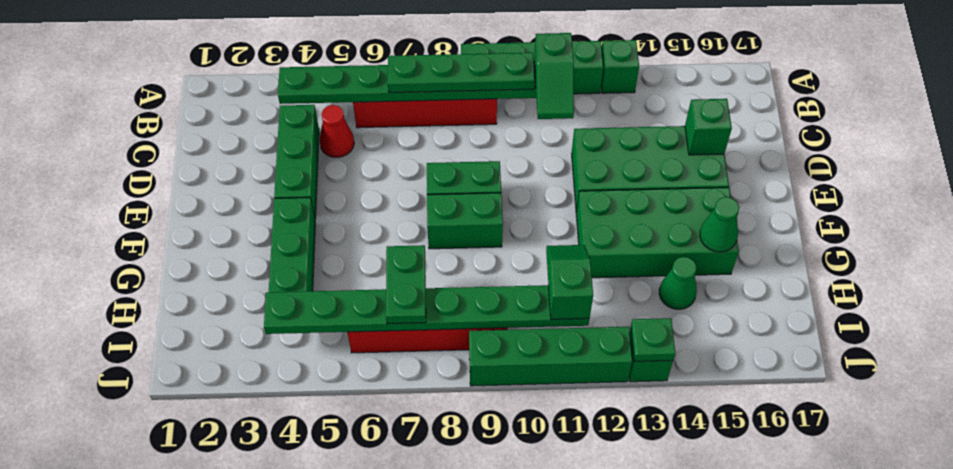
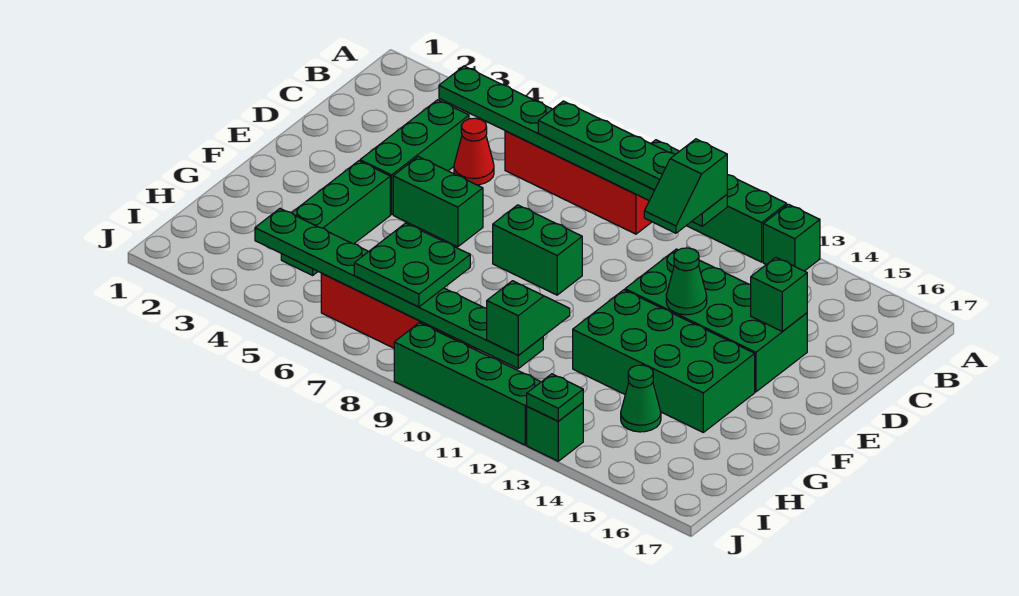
green 1x2 brick [427,193,503,249] -> green 1x2 brick moved to [393,157,483,247]
green 1x1 cone [700,197,739,252] -> green 1x1 cone moved to [666,248,707,315]
green 1x2 plate [386,245,426,324] -> green 2x2 plate [354,223,470,307]

